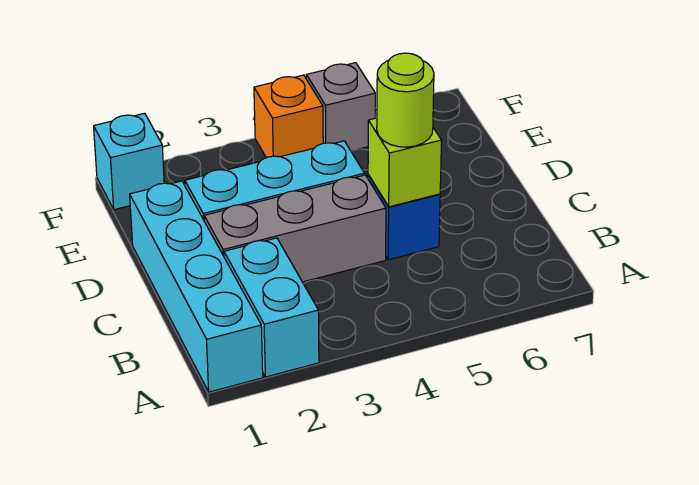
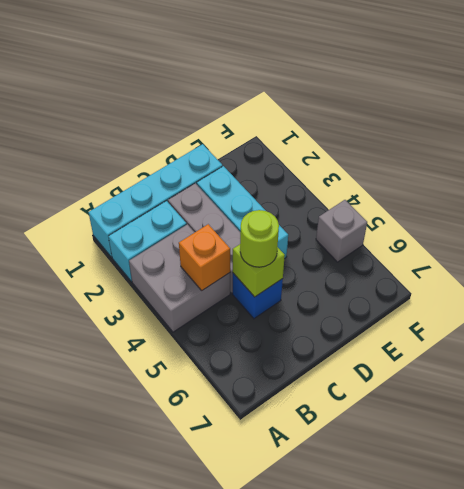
none -> grey 2x2 brick [129,224,230,332]
cyan 1x1 brick [94,113,164,210] -> none
orange 1x1 brick [254,75,323,158] -> orange 1x1 brick moved to [179,224,230,290]

